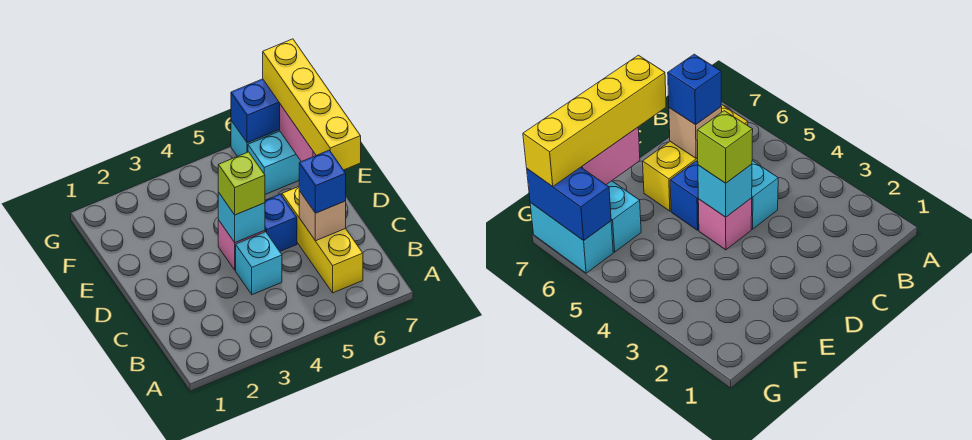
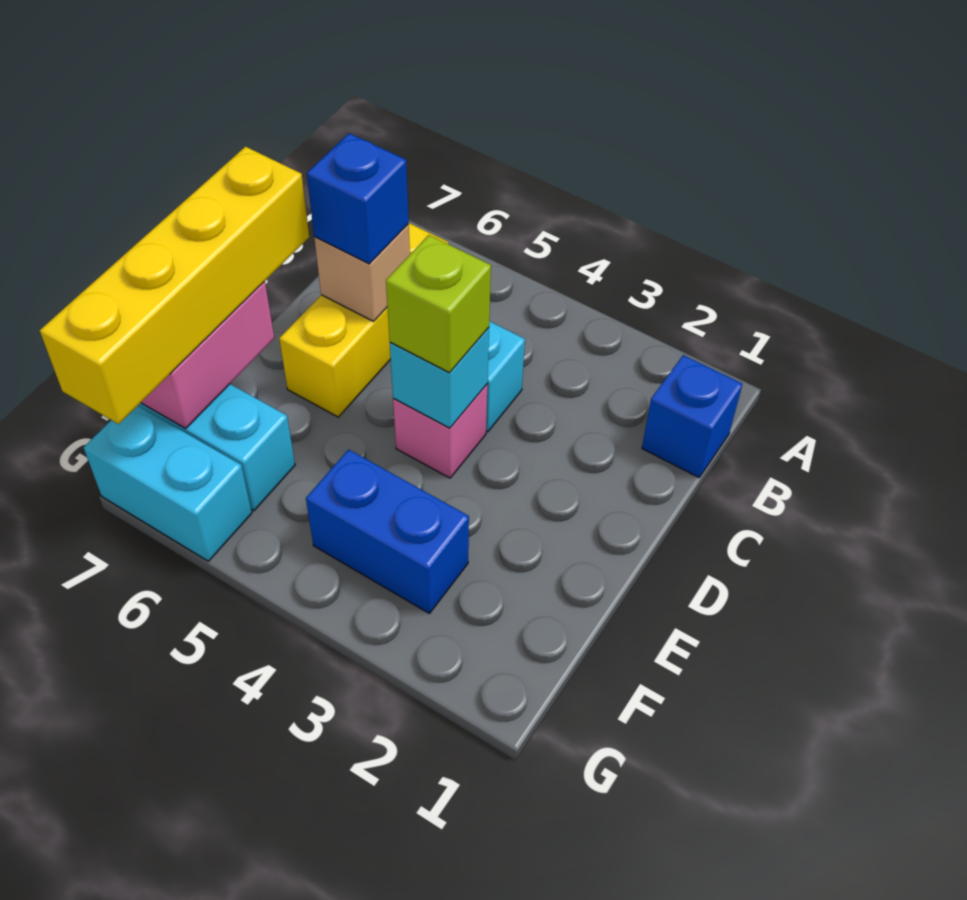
blue 1x1 brick [265,194,297,251] -> blue 1x1 brick moved to [642,355,742,477]
blue 1x2 brick [231,79,280,143] -> blue 1x2 brick moved to [306,450,469,613]

